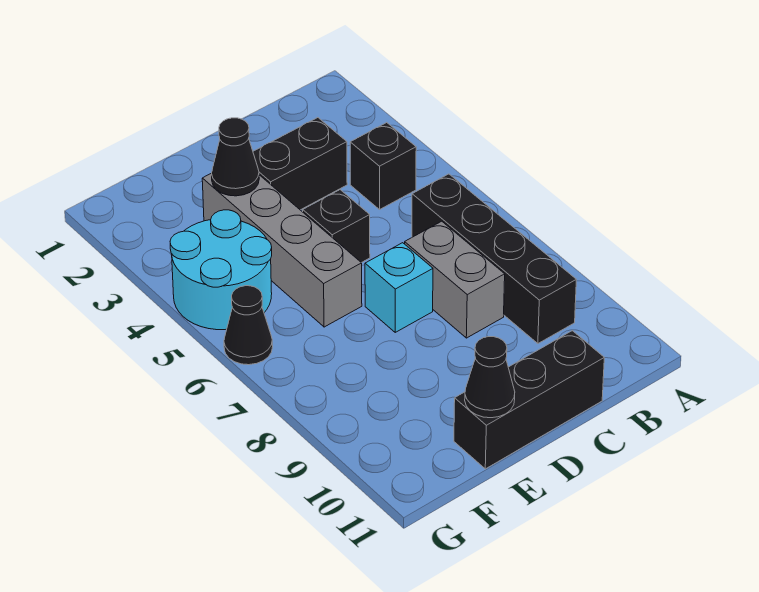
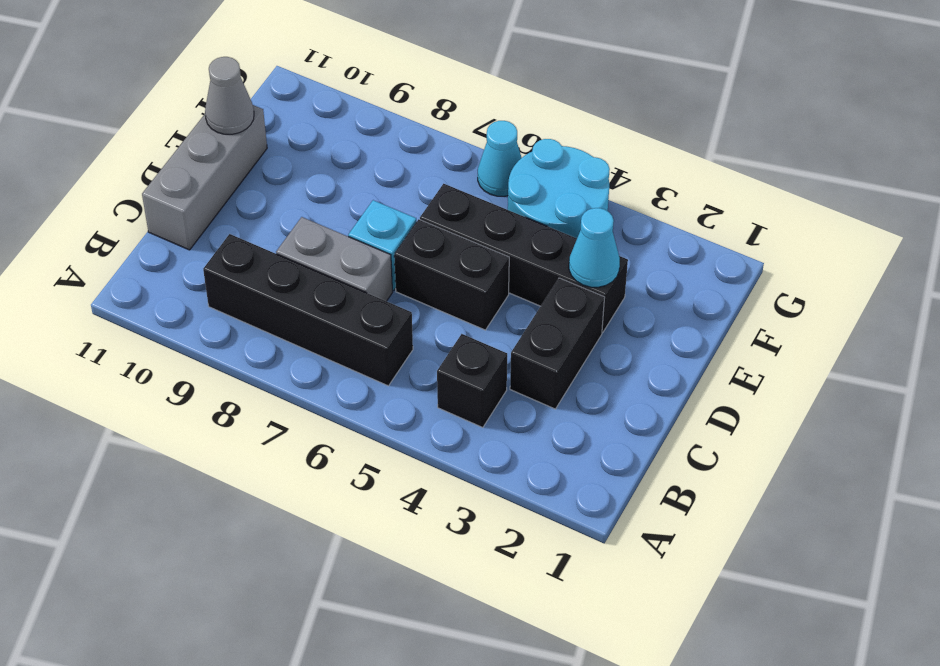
black 1x3 brick [454,331,604,469] -> grey 1x3 brick [142,105,267,250]
black 1x1 brick [303,190,370,263] -> black 1x2 brick [394,219,509,330]
grey 1x4 brick [202,173,362,327] -> black 1x4 brick [420,184,628,332]
black 1x1 cone [212,118,259,196] -> cyan 1x1 cone [569,208,620,287]
black 1x1 cone [465,337,515,418] -> grey 1x1 cone [205,57,254,134]
black 1x1 cone [224,286,273,365] -> cyan 1x1 cone [478,121,522,196]

